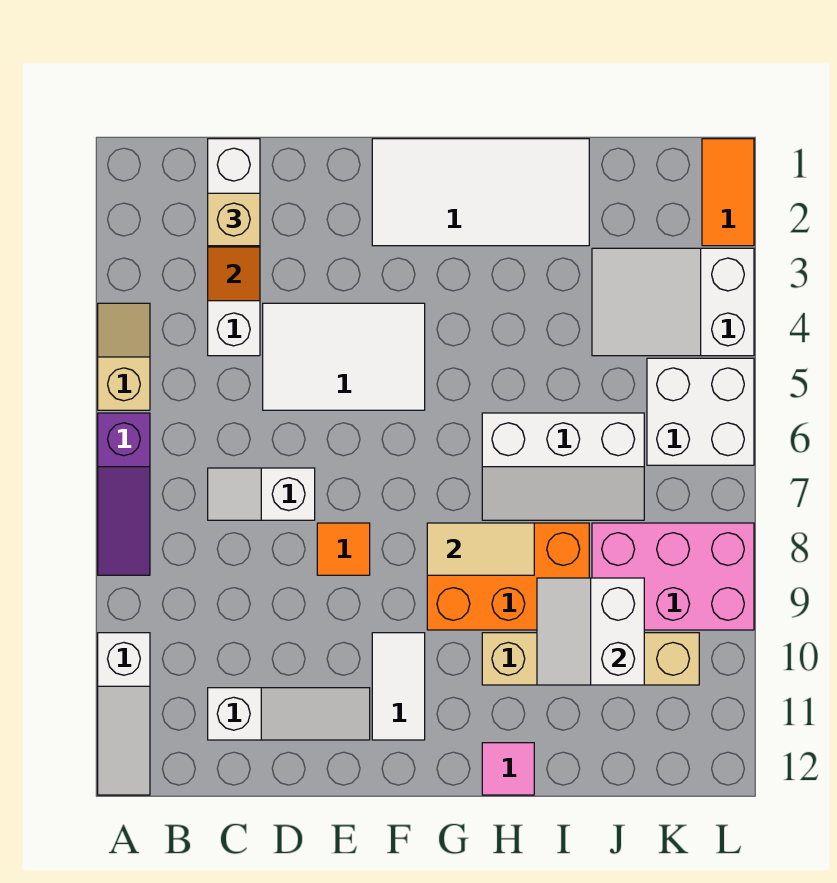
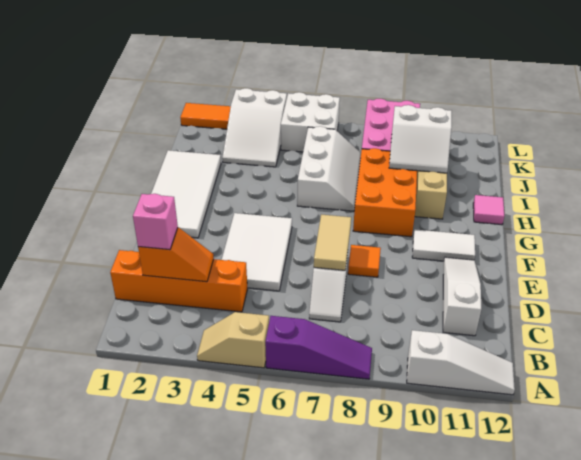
white 1x4 brick [208,139,260,356] -> orange 1x4 brick [110,250,247,312]
tan 1x1 brick [208,193,260,246] -> pink 1x1 brick [133,194,178,250]
tan 1x2 tile [427,523,534,575] -> tan 1x2 tile moved to [314,214,351,270]

